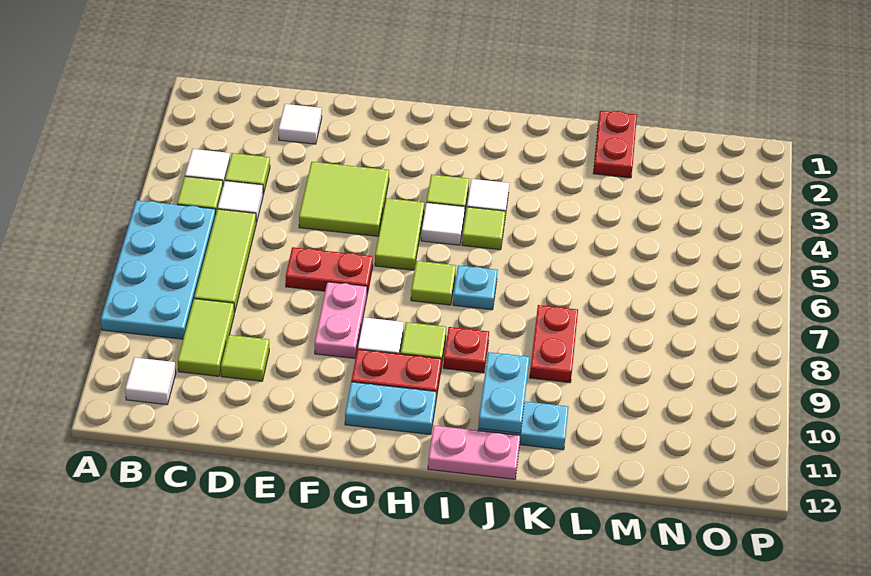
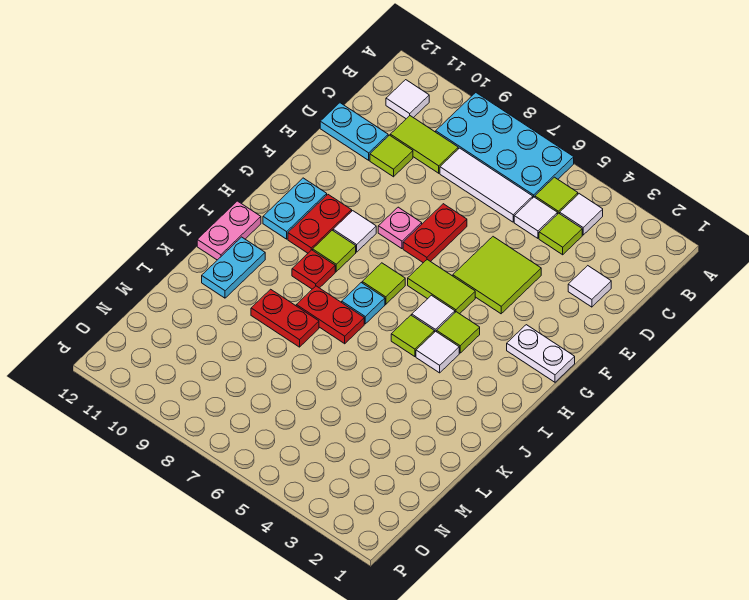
lime 1x3 tile [194,209,256,312] -> white 1x3 tile [440,148,533,222]
pink 1x2 plate [315,282,367,358] -> pink 1x1 plate [378,207,422,249]
none -> white 1x2 plate [507,325,575,382]
cyan 1x2 plate [478,352,529,433] -> cyan 1x2 plate moved to [320,103,388,160]
red 1x2 plate [593,111,637,178] -> red 1x2 plate moved to [296,286,364,344]

